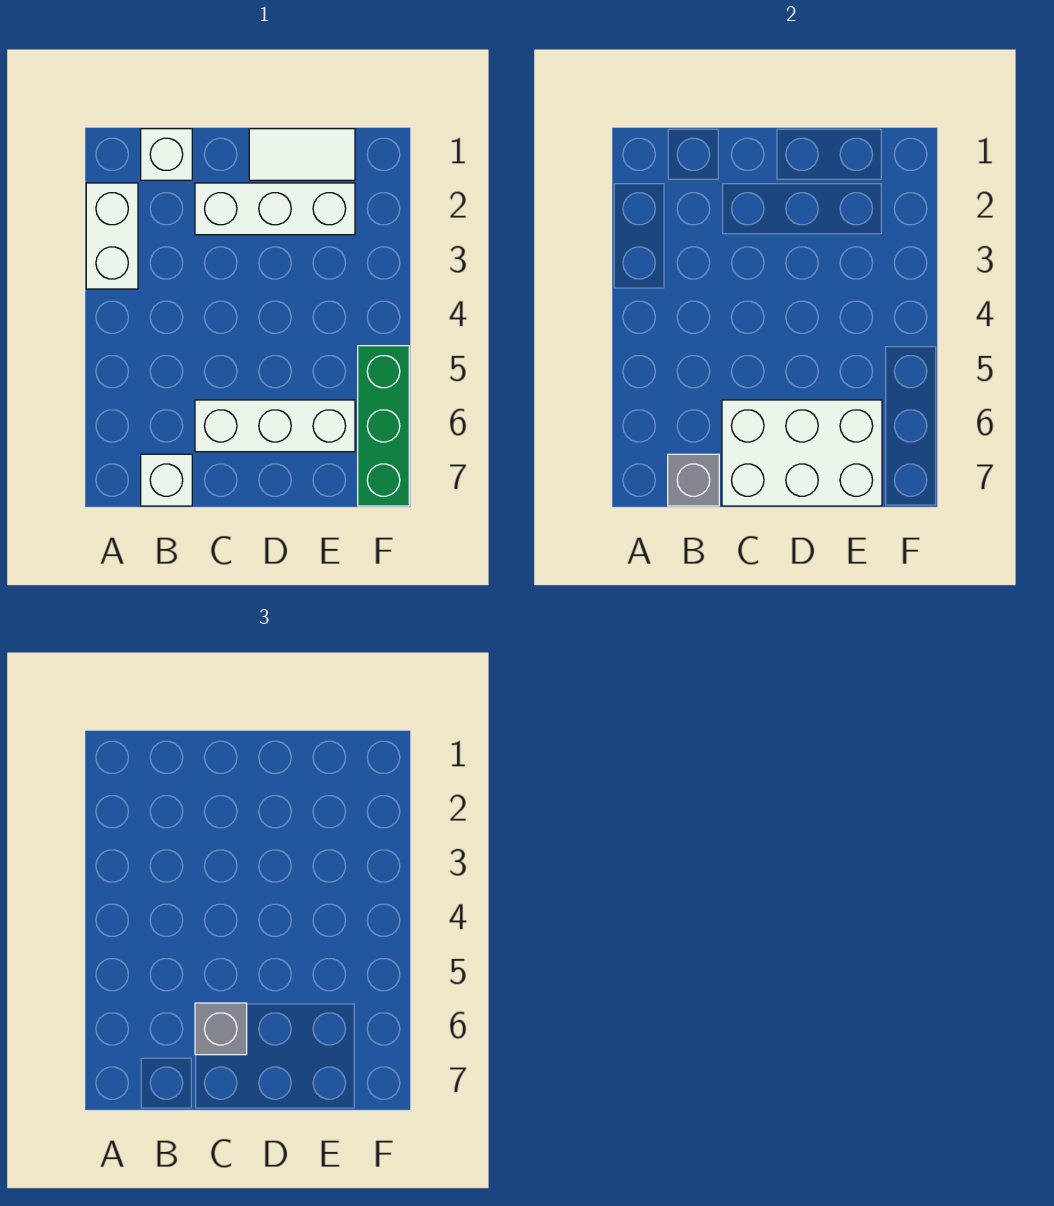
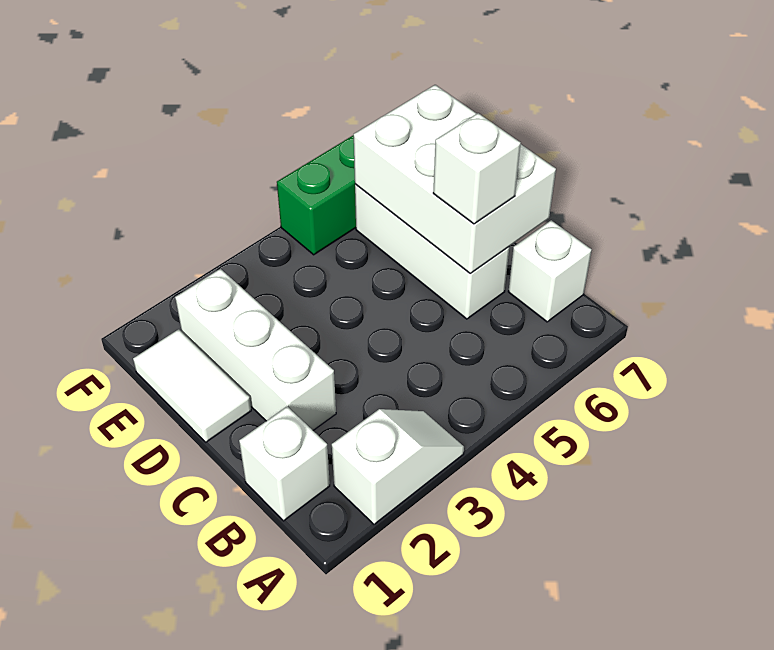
white 1x2 brick [86,183,138,289] -> white 1x2 slope [332,409,464,524]
grey 1x1 brick [668,454,719,506] -> none
grey 1x1 brick [195,1003,247,1055] -> white 1x1 brick [433,113,521,224]

